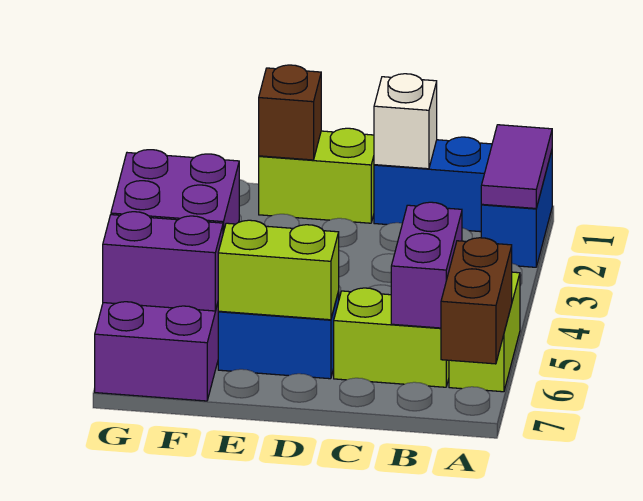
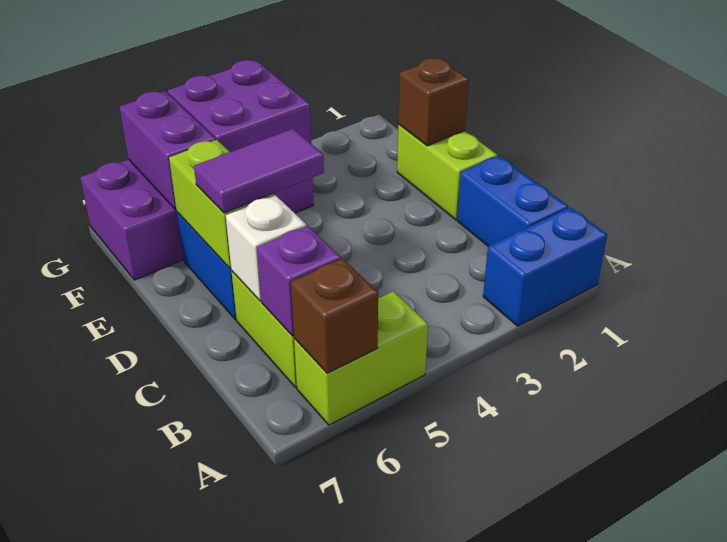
purple 1x2 tile [481,125,552,208] -> purple 1x2 tile moved to [194,129,324,213]
brown 1x2 brick [441,238,512,364] -> brown 1x1 brick [291,259,378,373]
purple 1x2 brick [391,202,462,328] -> purple 1x1 brick [257,226,341,336]
white 1x1 brick [374,74,437,169] -> white 1x1 brick moved to [226,195,306,301]

